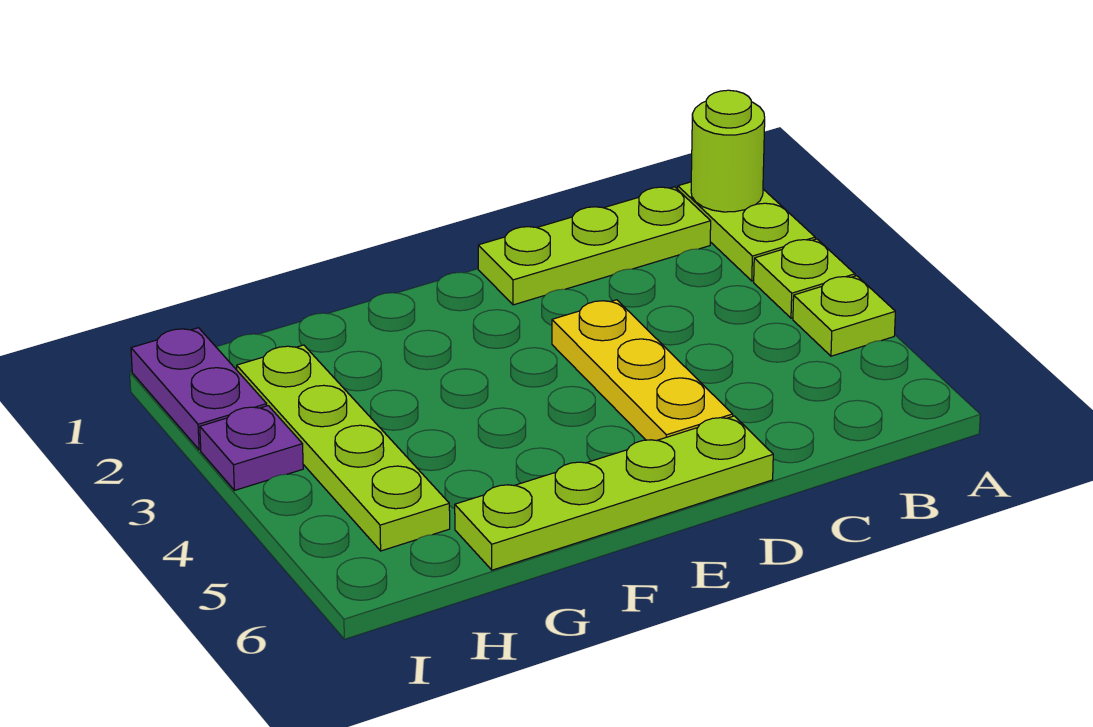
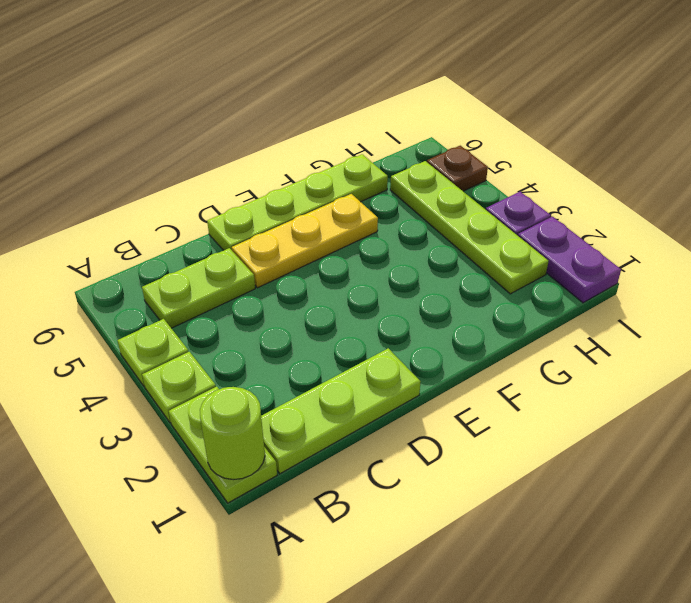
none -> lime 1x2 plate [142,248,255,328]
yellow 1x3 plate [552,300,733,440] -> yellow 1x3 plate turned to [232,194,378,288]
none -> brown 1x1 plate [427,146,488,191]

